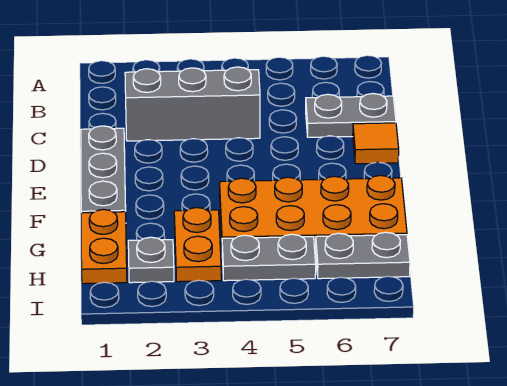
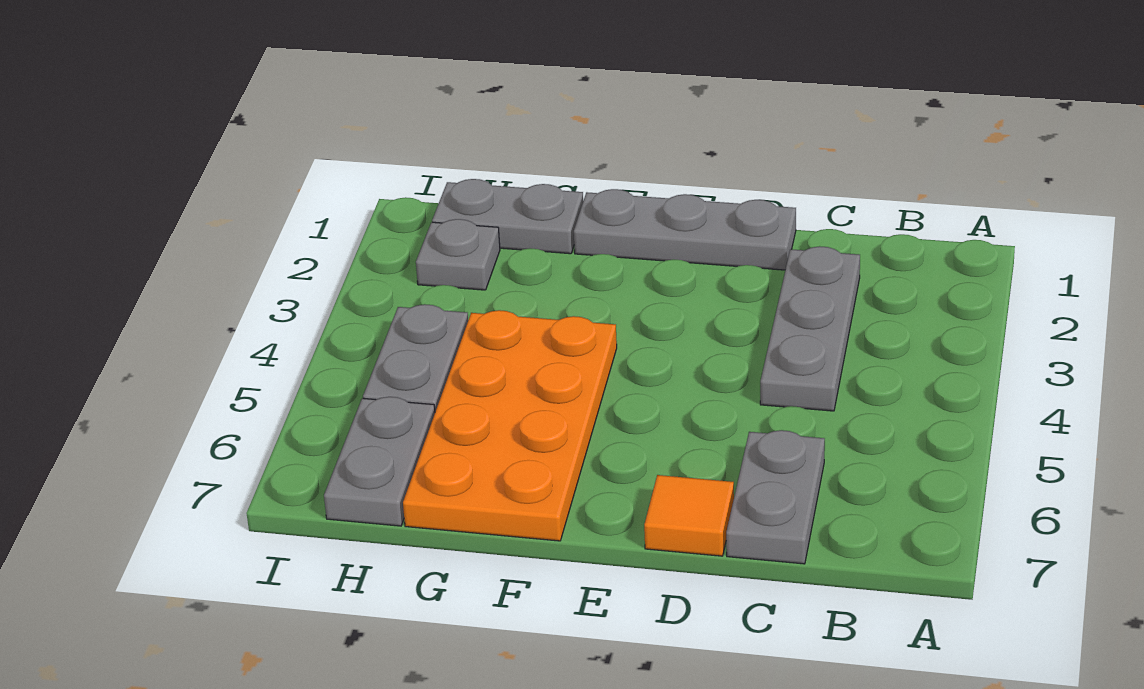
grey 1x3 brick [125,67,260,141] -> grey 1x3 plate [760,246,860,411]
orange 1x2 plate [81,209,127,284] -> grey 1x2 plate [432,179,583,254]
orange 1x2 plate [174,208,221,282] -> none

